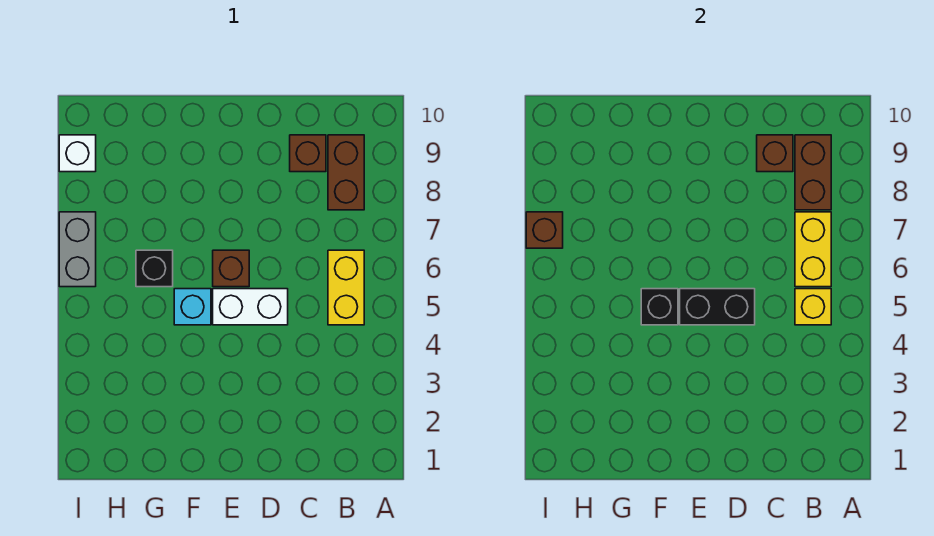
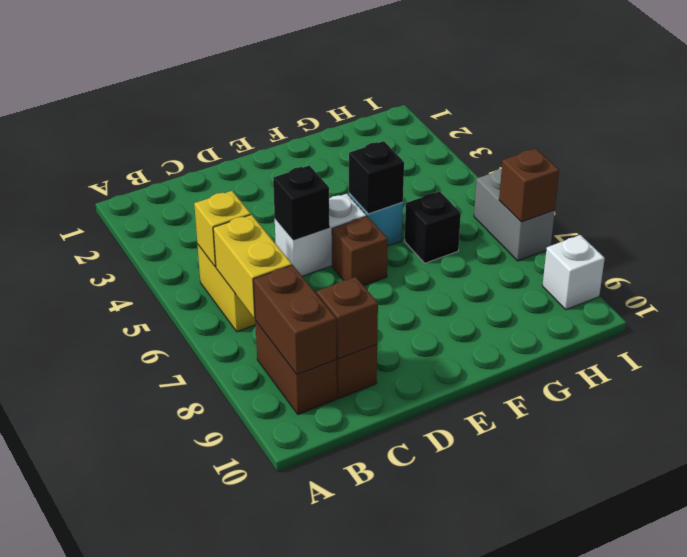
black 1x2 brick [680,289,755,325] -> black 1x1 brick [273,166,329,240]

